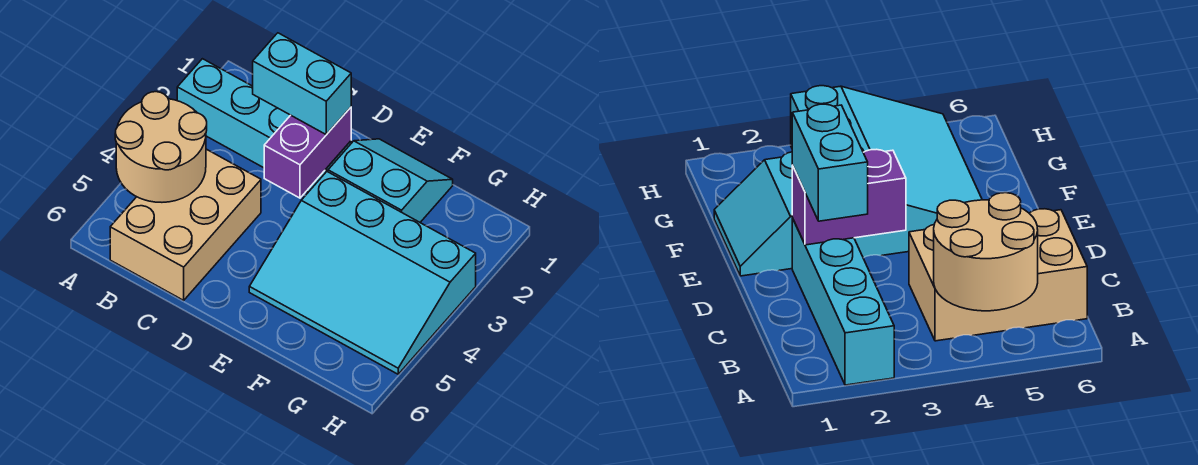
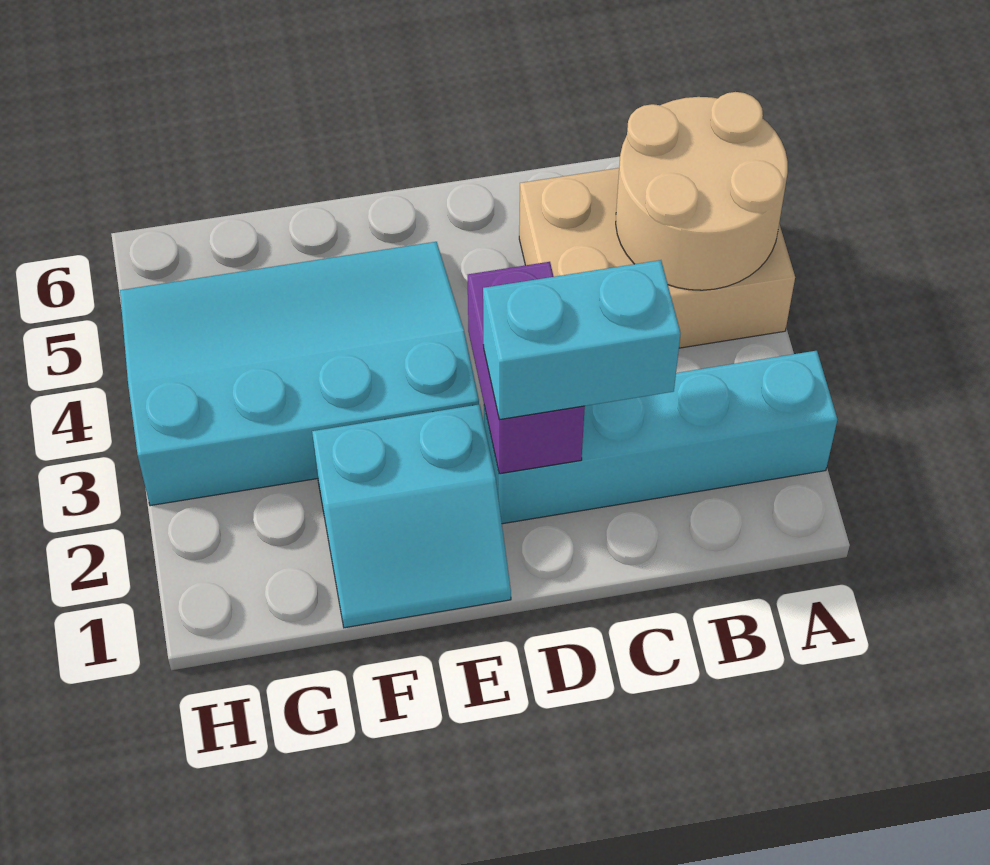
tan 2x3 brick [110,149,261,300] -> tan 2x3 brick turned to [519,168,795,348]

